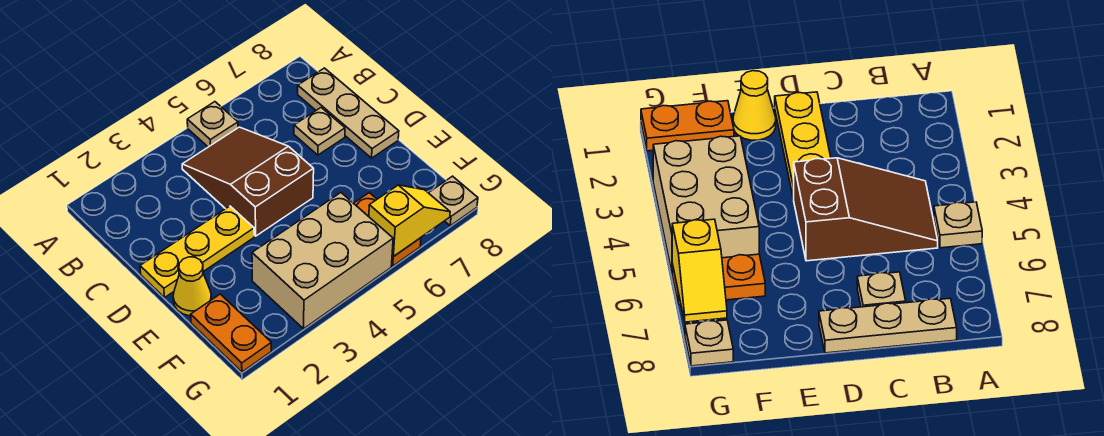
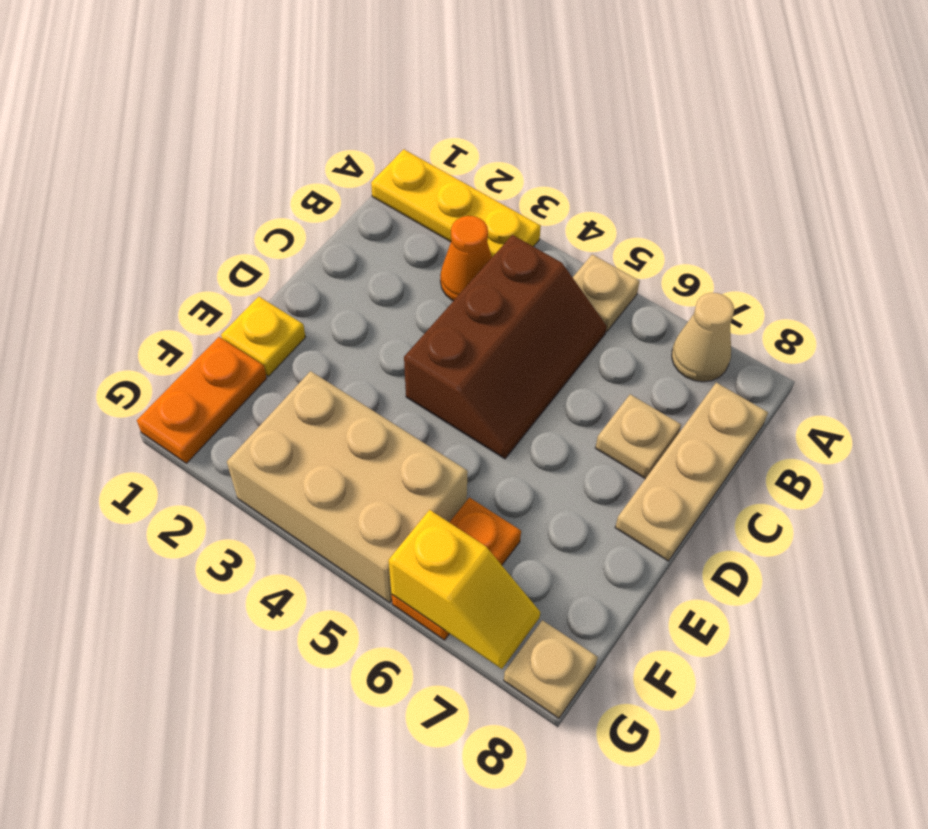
none -> tan 1x1 cone [672,293,734,382]
none -> orange 1x1 cone [440,216,492,301]
brown 2x3 slope [182,127,314,236] -> brown 2x3 slope turned to [404,235,607,459]
yellow 1x3 plate [140,206,254,298] -> yellow 1x3 plate moved to [371,149,541,257]
yellow 1x1 cone [173,257,211,316] -> yellow 1x1 plate [221,297,306,376]

